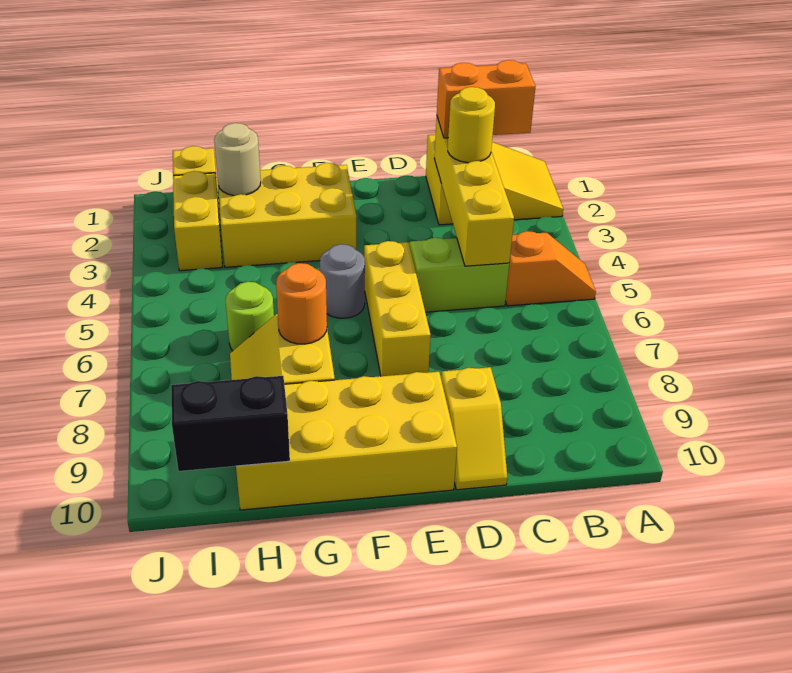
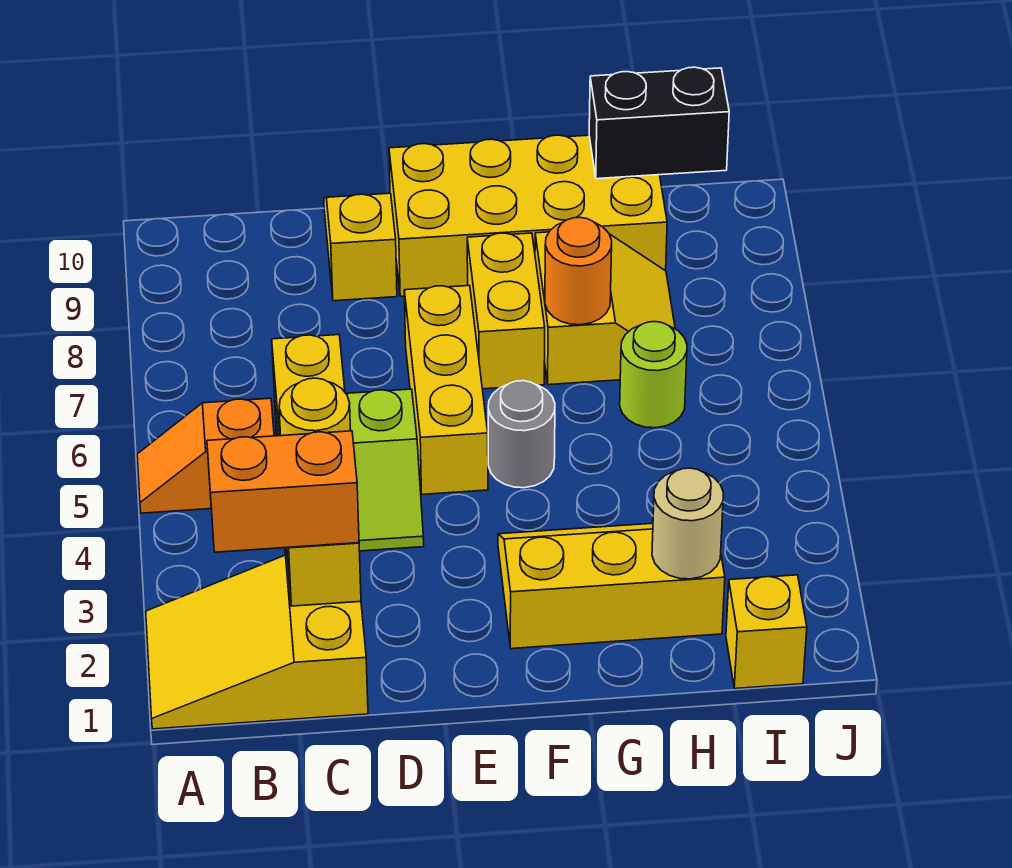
yellow 2x3 brick [218,163,357,267] -> yellow 2x3 slope [498,523,725,649]
yellow 1x2 brick [173,171,222,271] -> yellow 1x2 brick moved to [467,233,545,389]

